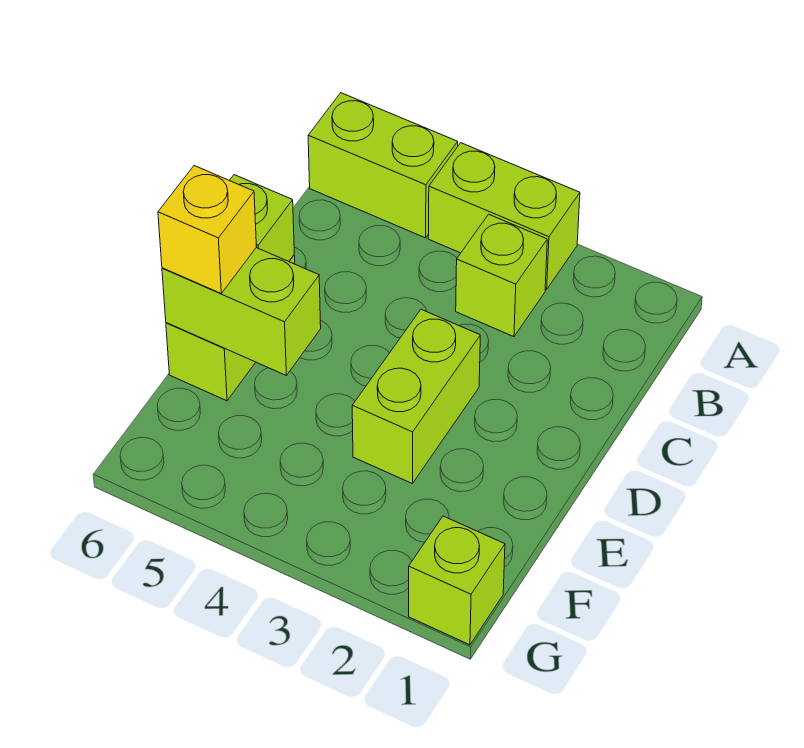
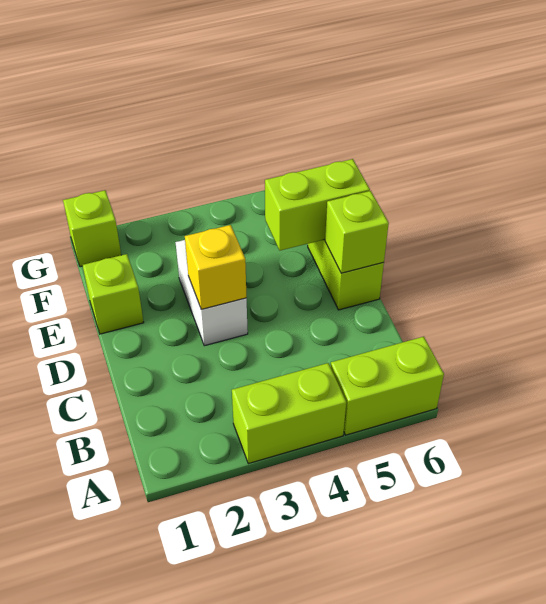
lime 1x1 brick [456,214,547,337] -> lime 1x1 brick moved to [83,254,144,334]
lime 1x2 brick [352,309,480,484] -> white 1x2 brick [175,240,248,346]
yellow 1x1 brick [158,166,256,293] -> yellow 1x1 brick moved to [185,225,247,309]

